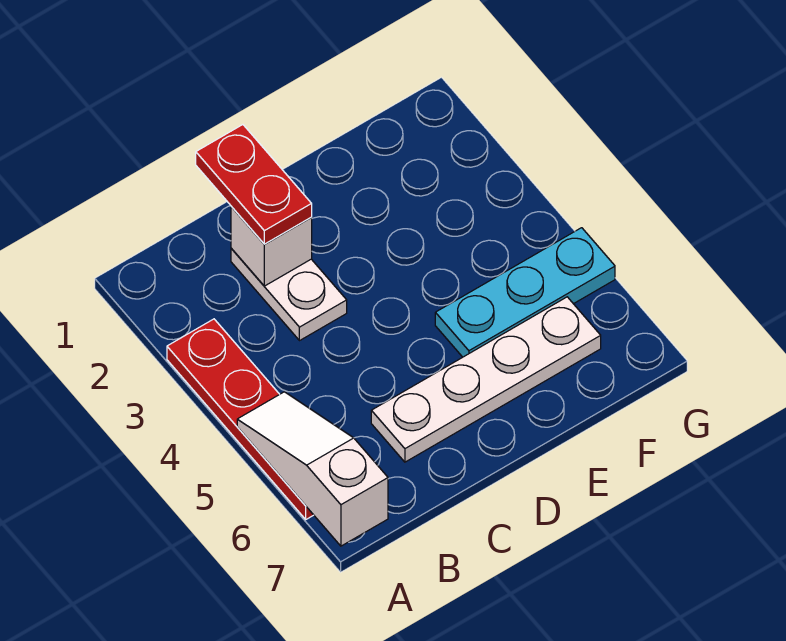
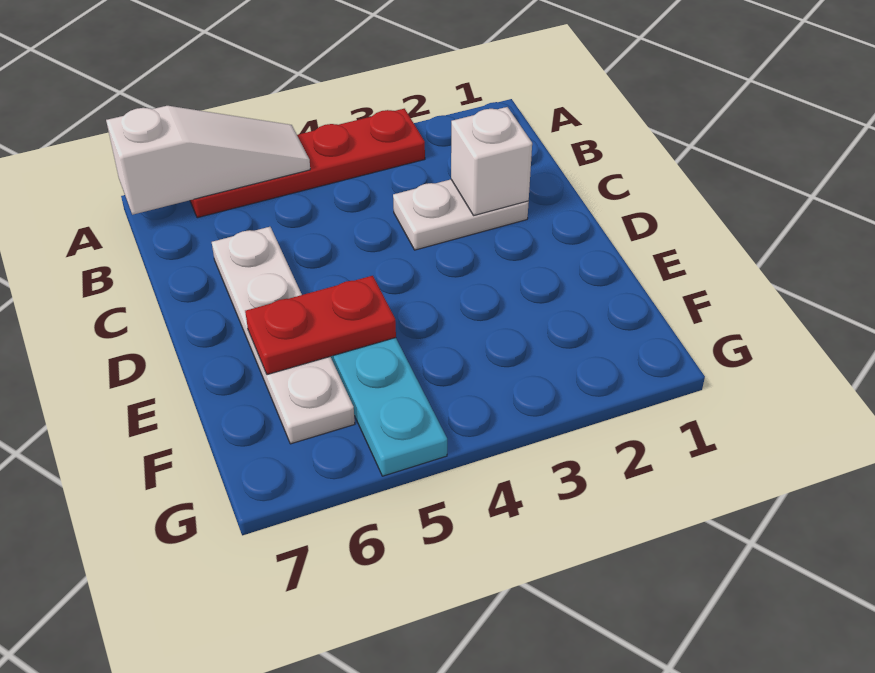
red 1x2 plate [196,125,312,244] -> red 1x2 plate moved to [245,276,396,375]

